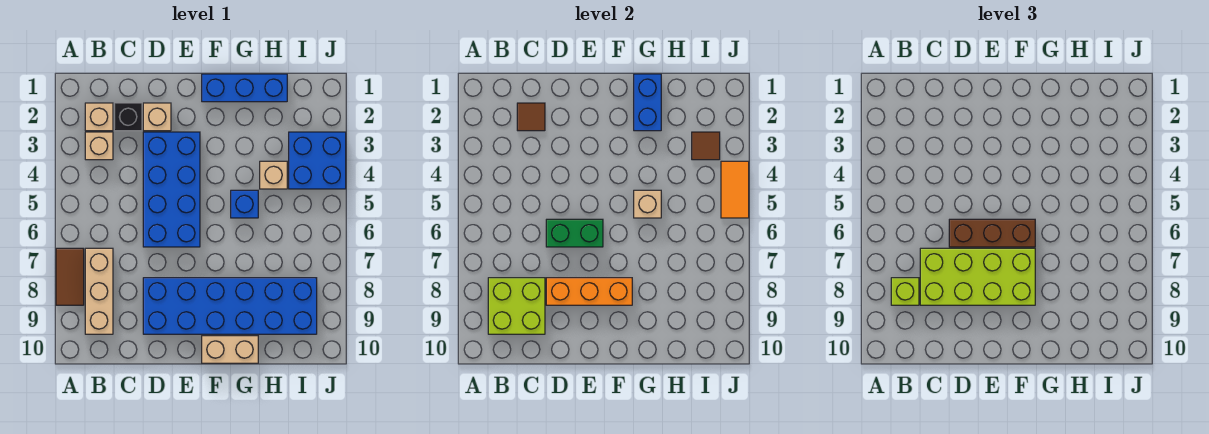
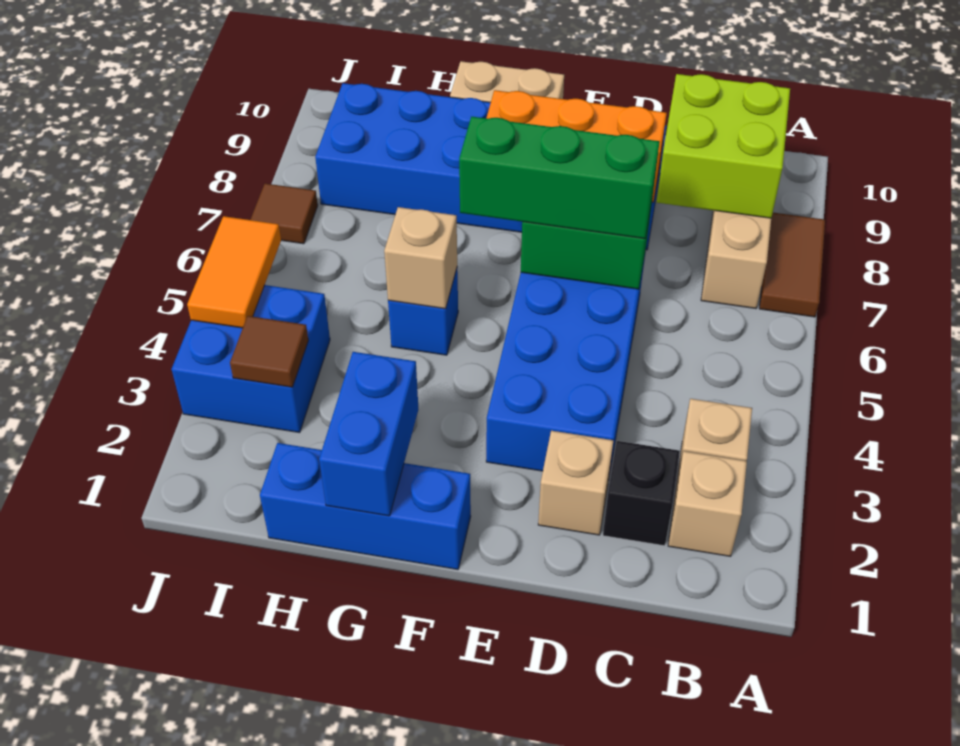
lime 1x1 brick [891,278,919,305] -> none
brown 1x1 tile [517,103,545,131] -> brown 1x1 tile moved to [250,184,318,244]
lime 2x4 brick [920,248,1035,305] -> none
brown 1x3 brick [949,219,1035,247] -> green 1x3 brick [459,117,659,239]
tan 1x1 brick [260,161,287,189] -> none

